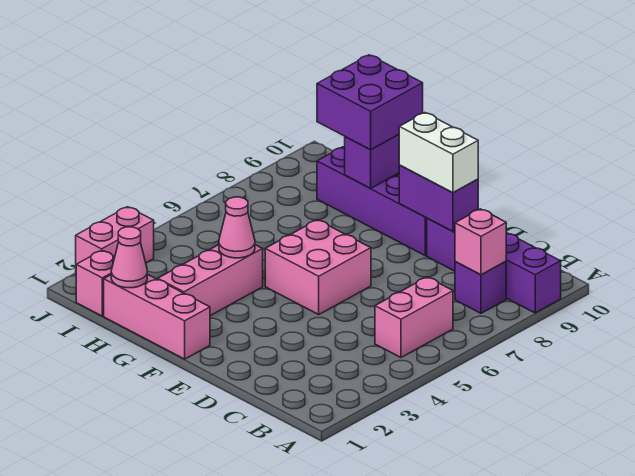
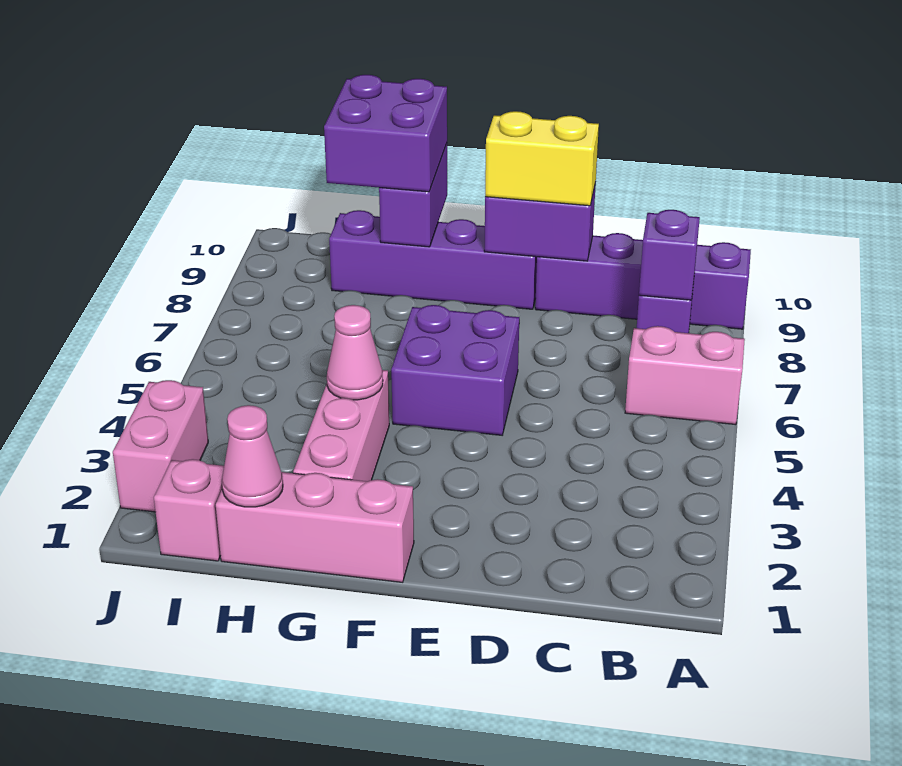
pink 1x2 brick [375,277,453,357] -> pink 1x2 brick turned to [625,326,745,425]
pink 1x1 brick [455,209,506,275] -> purple 1x1 brick [639,210,700,300]
white 1x2 brick [399,113,478,193] -> yellow 1x2 brick [485,111,599,206]
pink 2x2 brick [265,220,371,314] -> purple 2x2 brick [391,305,519,435]

